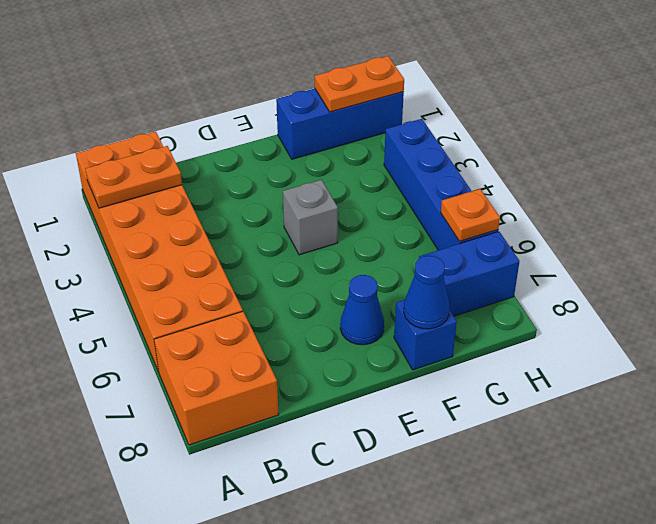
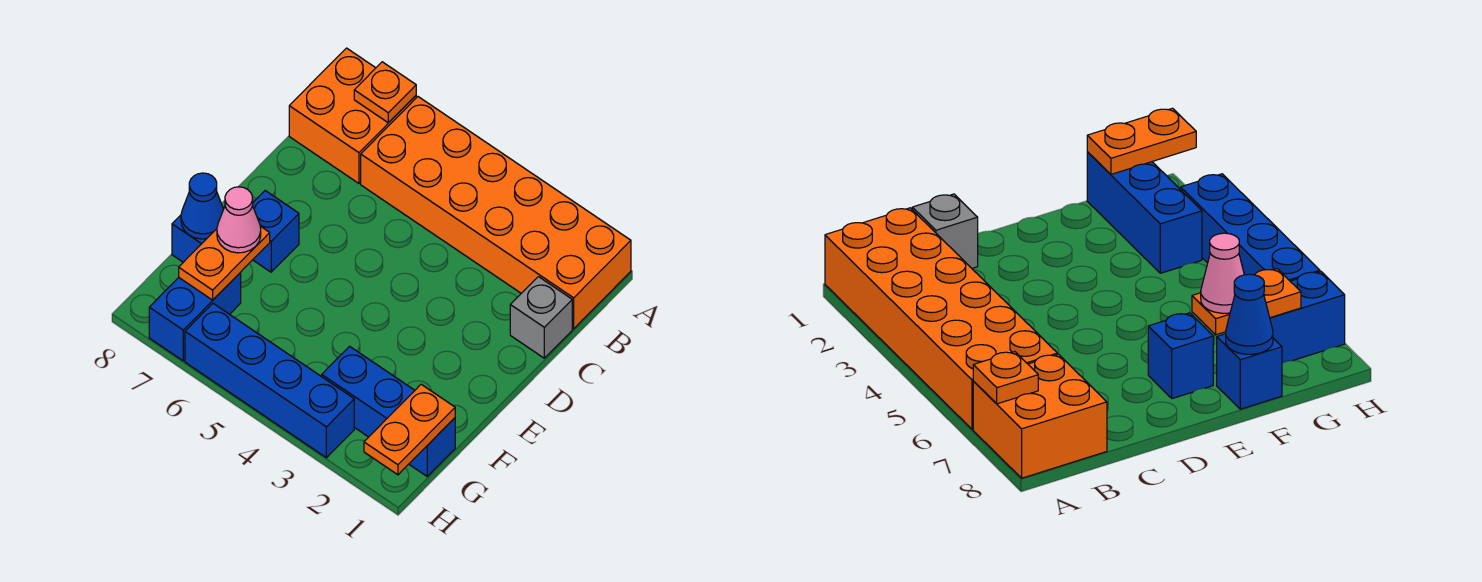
orange 1x2 plate [85,146,182,208] -> orange 1x2 plate moved to [179,226,270,300]
grey 1x1 brick [283,180,338,255] -> grey 1x1 brick moved to [510,277,572,358]
blue 1x1 cone [340,275,384,345] -> blue 1x1 brick [253,191,299,272]
blue 1x3 brick [276,88,404,159] -> blue 1x3 brick turned to [322,346,455,476]
none -> pink 1x1 cone [217,187,261,253]
orange 1x1 plate [441,189,500,241] -> orange 1x1 plate moved to [354,62,416,123]

